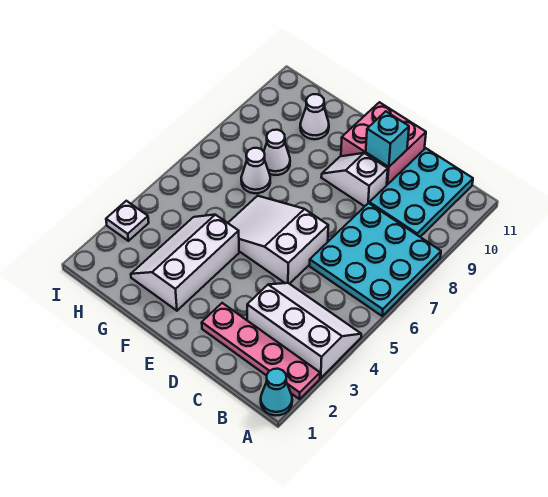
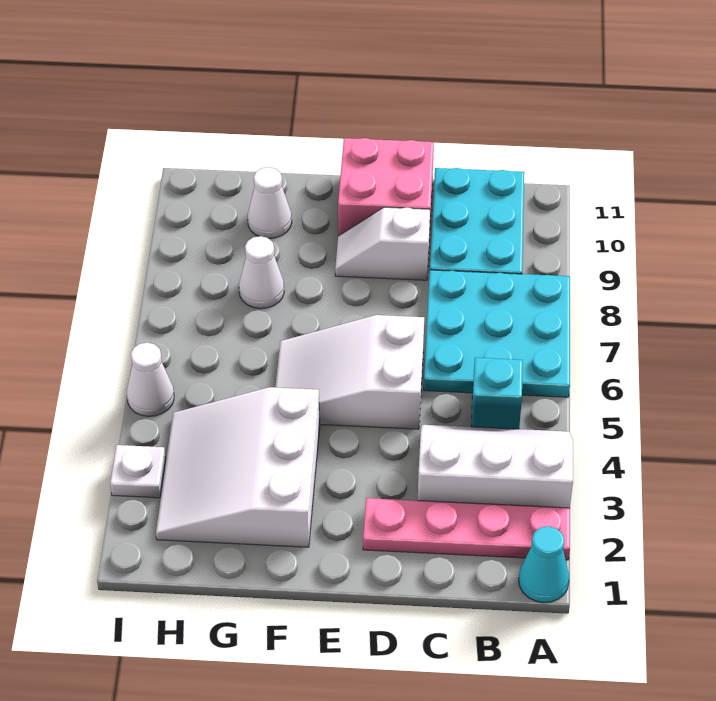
cyan 1x1 brick [366,111,409,167] -> cyan 1x1 brick moved to [471,358,523,429]
white 2x3 slope [131,215,239,311] -> white 3x3 slope [156,387,320,547]
white 1x1 cone [241,148,270,193] -> white 1x1 cone moved to [127,343,174,416]

